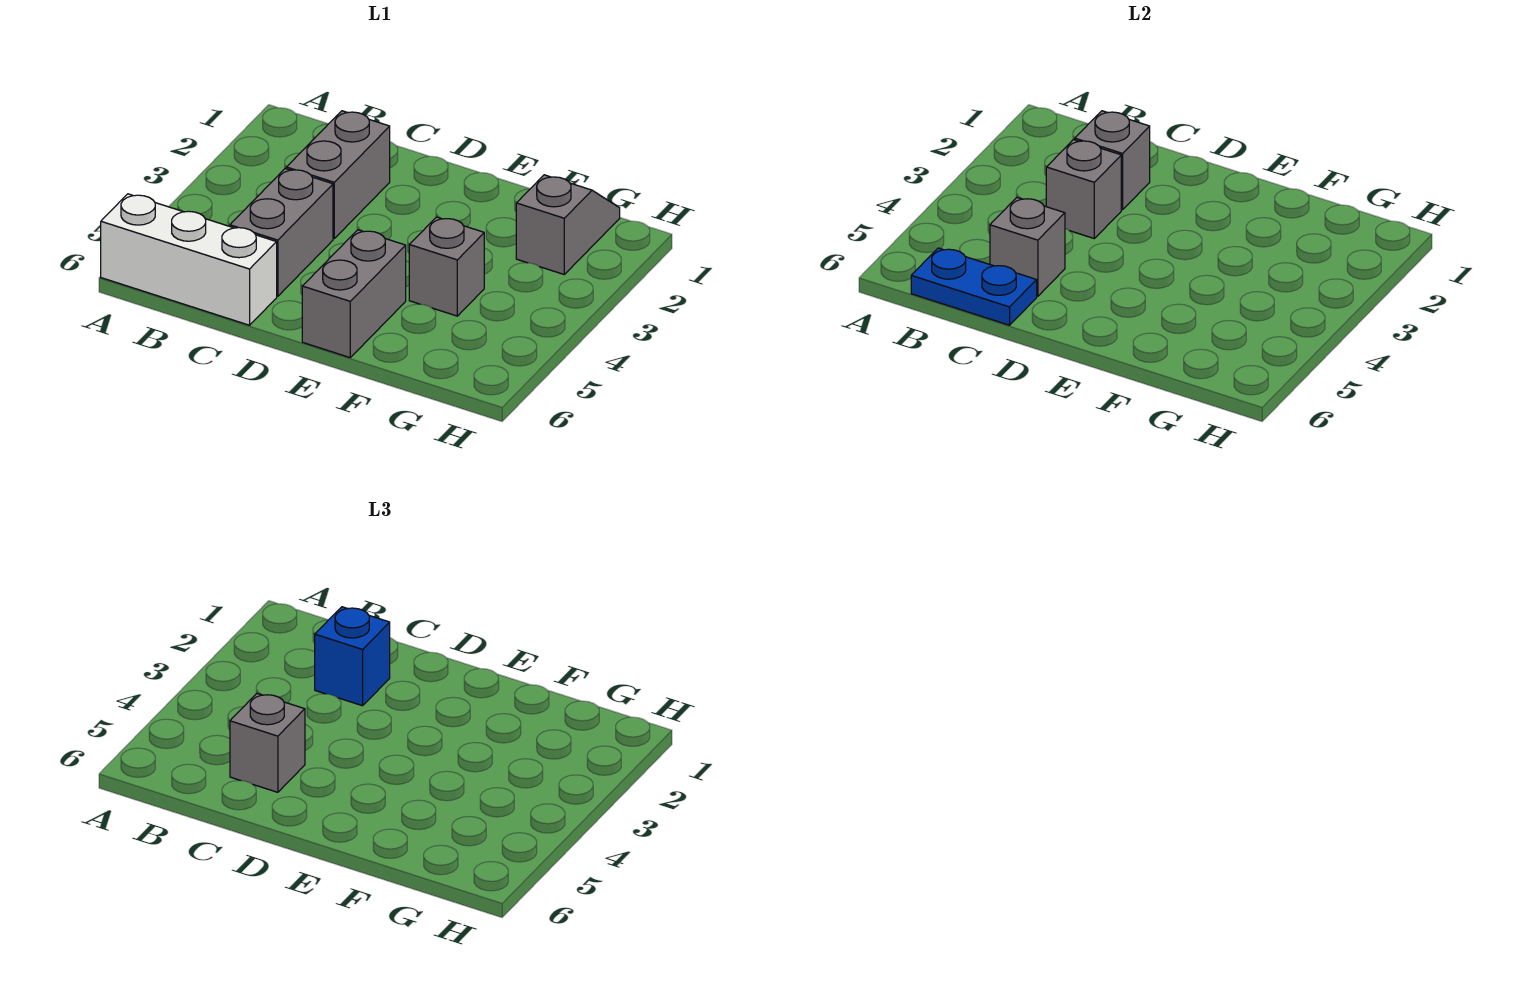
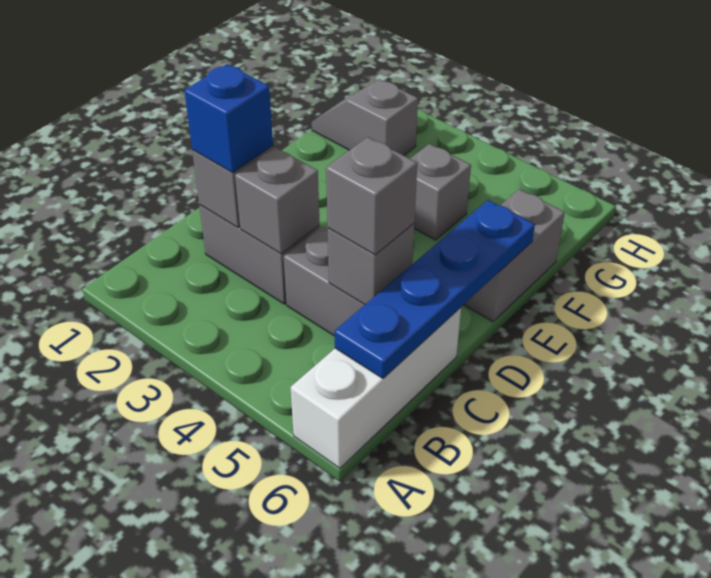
blue 1x2 plate [911,248,1037,325] -> blue 1x4 plate [335,200,535,378]
grey 1x2 brick [302,230,406,358] -> grey 1x2 brick turned to [464,189,565,322]

